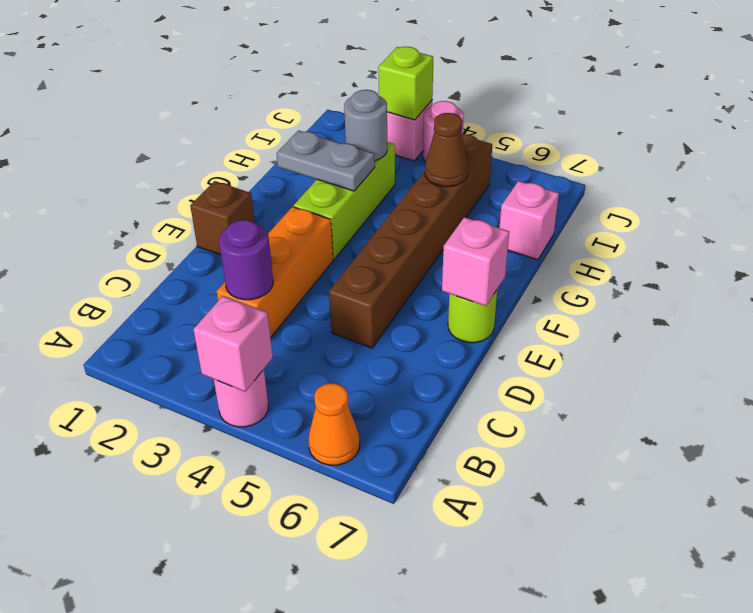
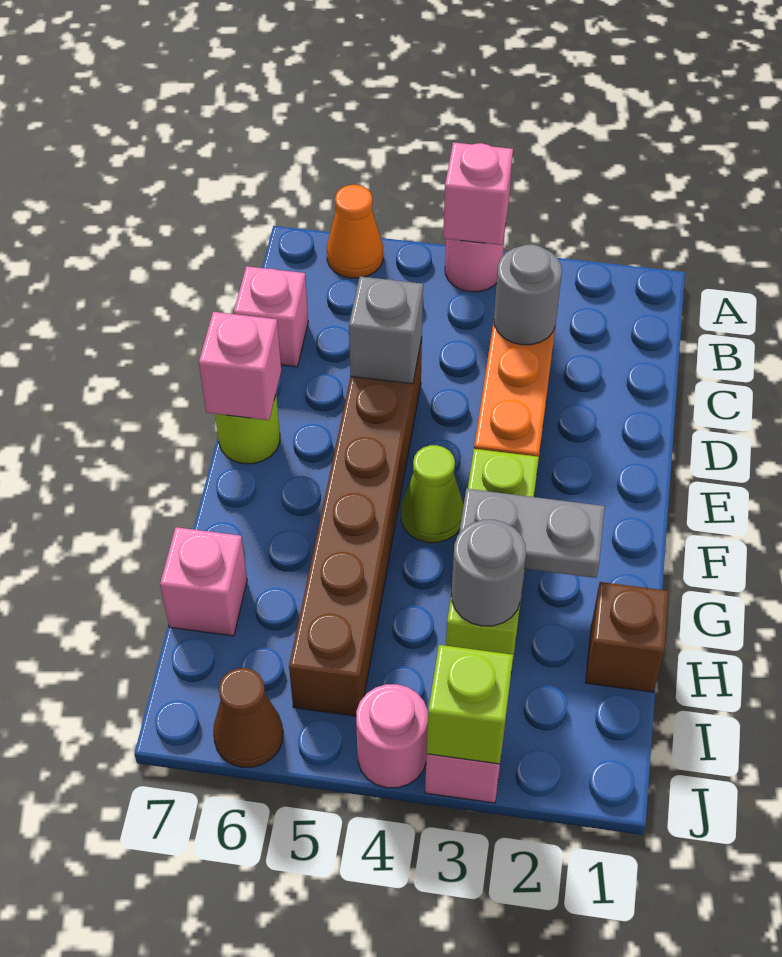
purple 1x1 round brick [219,220,273,300] -> grey 1x1 round brick [494,244,562,345]
none -> pink 1x1 brick [234,266,308,367]
none -> grey 1x1 brick [349,276,423,384]
brown 1x1 brick [190,181,254,255] -> brown 1x1 brick moved to [586,582,669,692]
none -> lime 1x1 cone [401,445,464,543]
brown 1x1 cone [425,113,468,187] -> brown 1x1 cone moved to [213,668,283,767]

